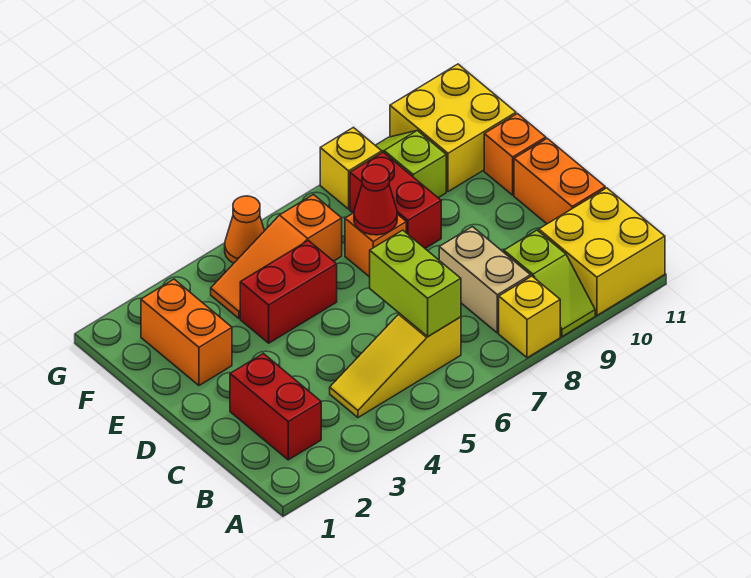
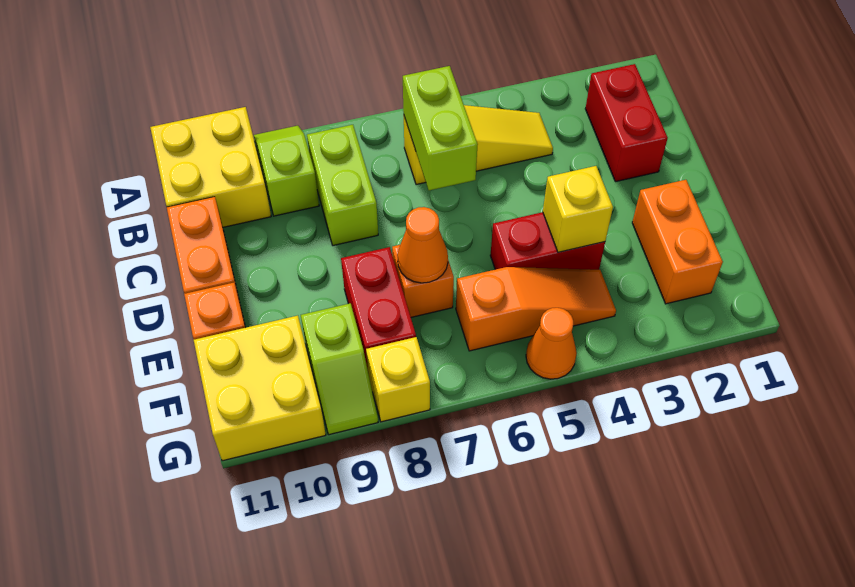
yellow 1x1 brick [499,276,560,358] -> yellow 1x1 brick moved to [543,166,613,252]
tan 1x2 brick [439,227,531,333] -> lime 1x2 brick [307,125,378,246]
red 1x1 cone [354,165,397,235] -> orange 1x1 cone [397,207,448,283]

